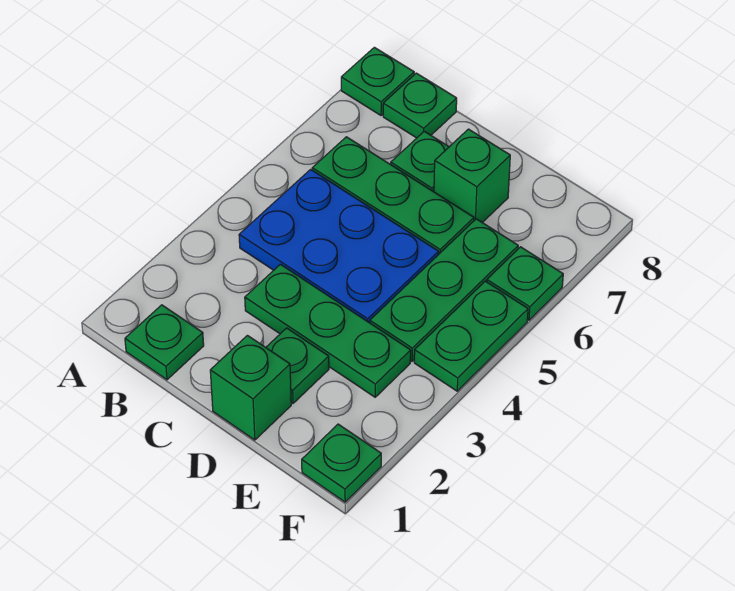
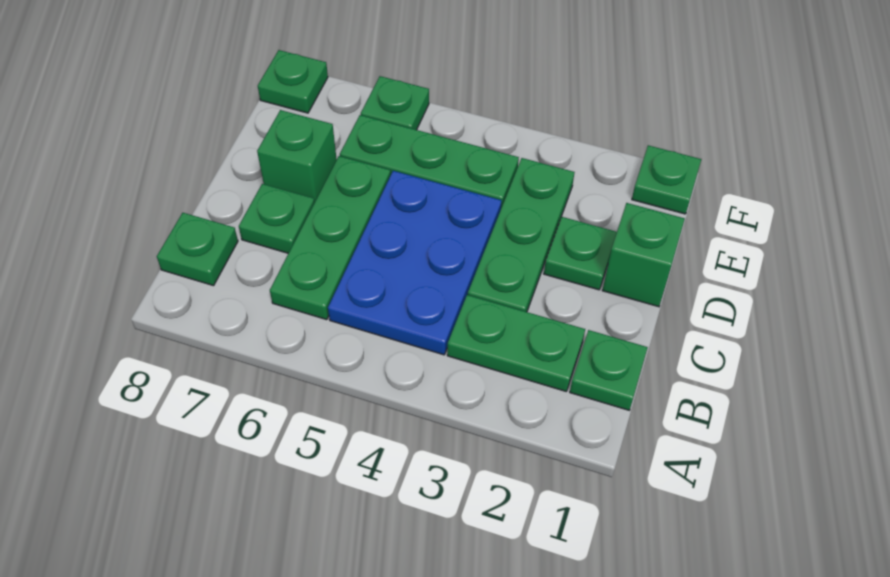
green 1x1 plate [341,47,414,116] -> green 1x1 plate moved to [258,50,328,113]
green 1x2 plate [414,281,528,391] -> green 1x2 plate moved to [447,295,585,391]

